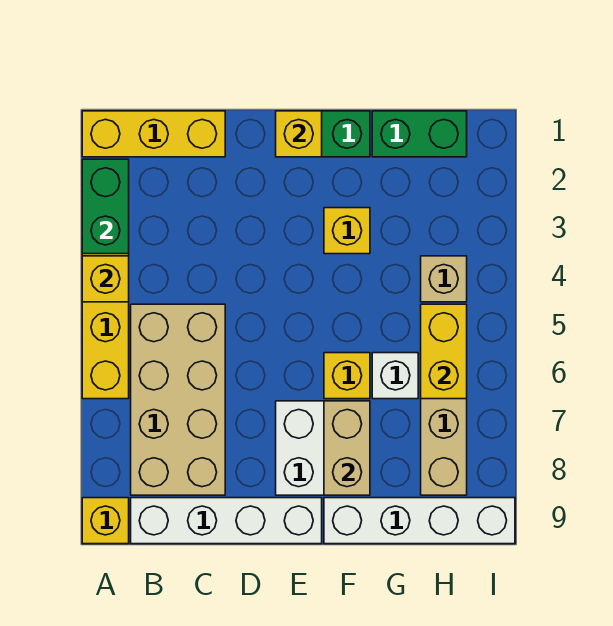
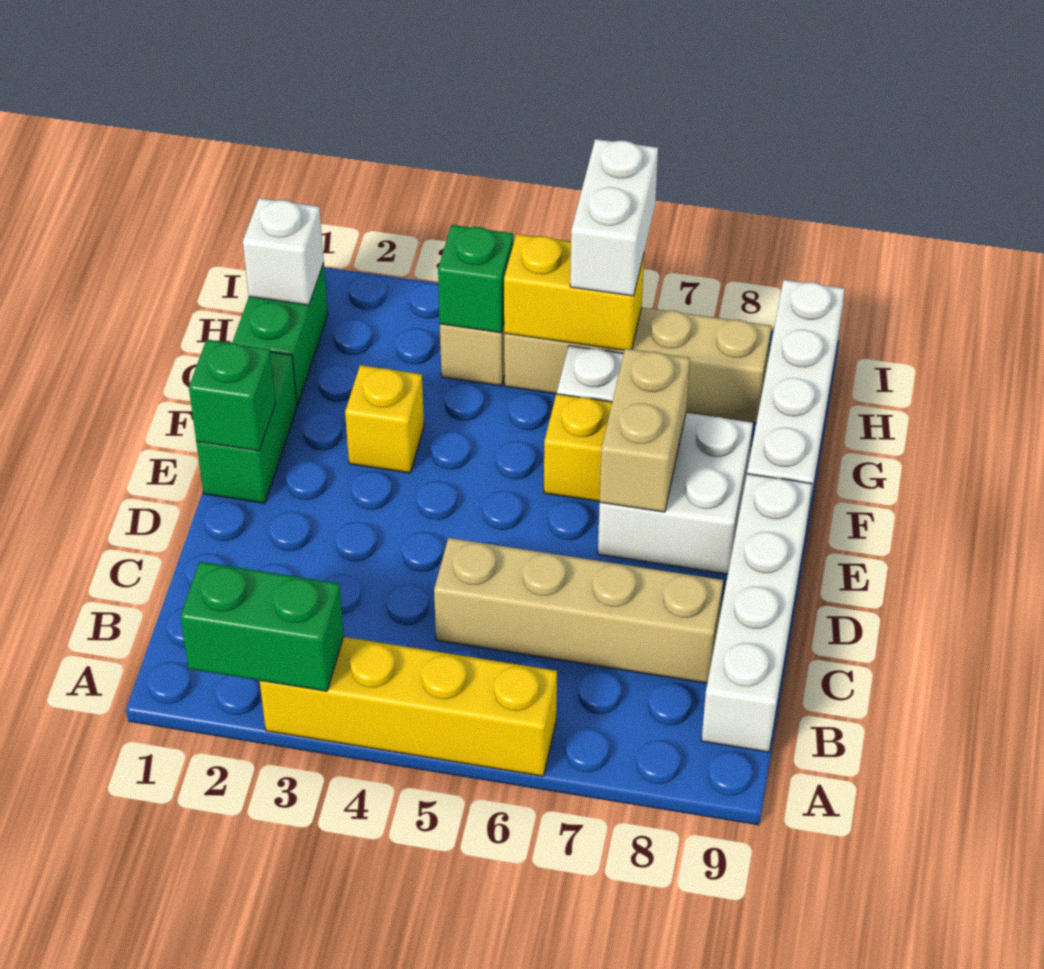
yellow 1x3 brick [82,111,225,157] -> none
yellow 1x1 brick [82,256,129,302] -> none
yellow 1x1 brick [82,498,129,544] -> none
tan 2x4 brick [131,304,225,495] -> tan 1x4 brick [434,538,723,683]
yellow 1x1 brick [276,111,322,157] -> green 1x1 brick [189,340,276,451]
tan 1x2 brick [324,401,370,495] -> tan 1x2 brick turned to [600,348,690,512]
none -> white 1x1 brick [243,198,324,305]
none -> green 1x1 brick [438,225,513,333]
none -> white 1x2 brick [570,139,658,296]

